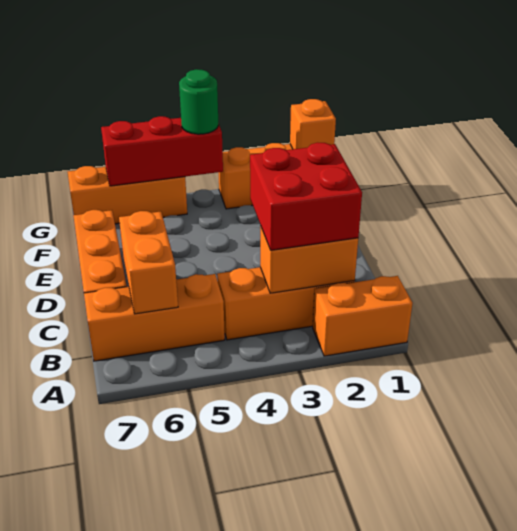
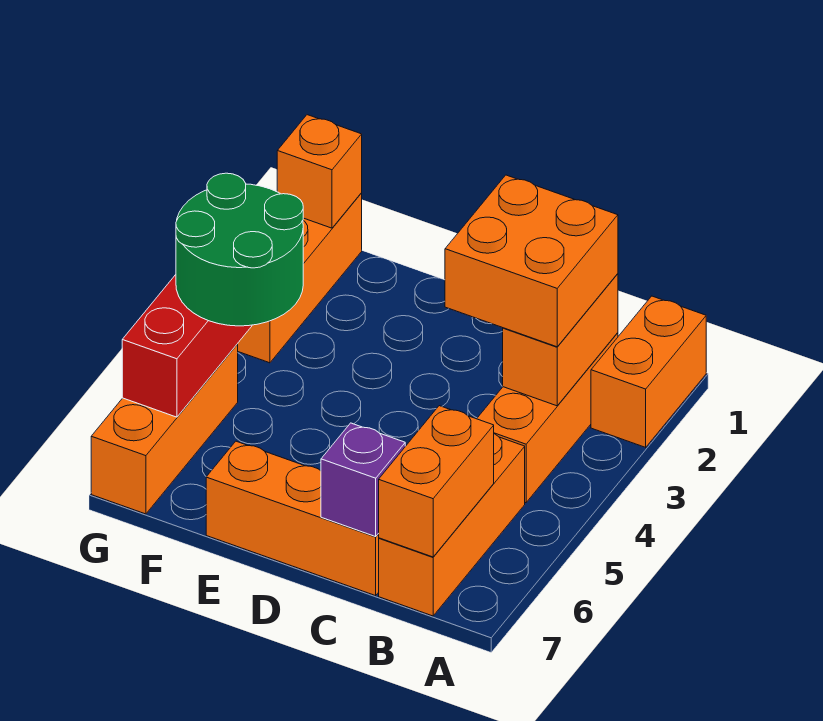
red 2x2 brick [250,142,362,250] -> orange 2x2 brick [445,175,618,347]
orange 1x2 brick [119,211,178,314] -> orange 1x2 brick turned to [379,406,494,557]
none -> purple 1x1 brick [321,423,405,537]
green 1x1 round brick [179,69,219,134] -> green 2x2 round brick [176,173,303,326]

